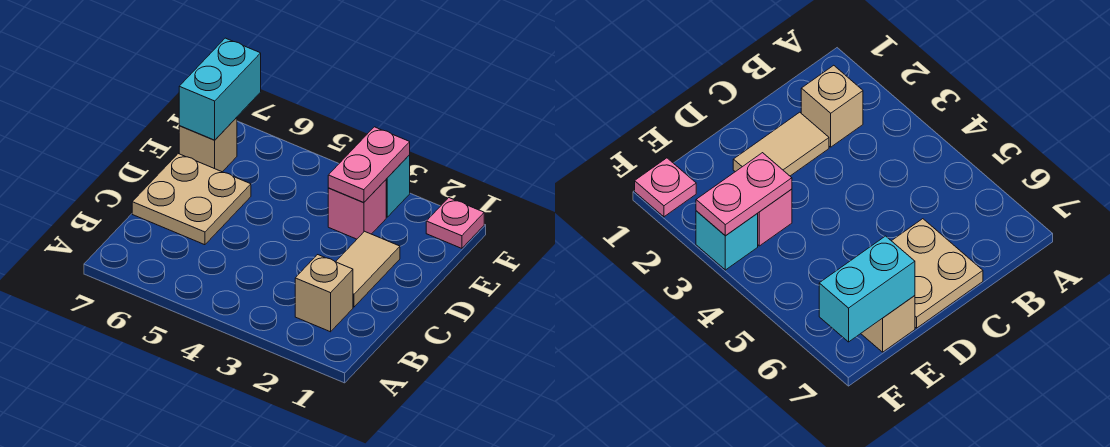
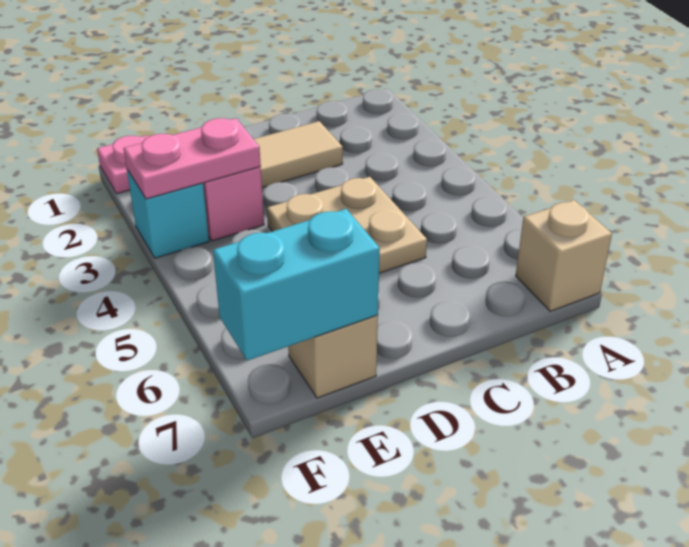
tan 1x1 brick [295,255,353,332] -> tan 1x1 brick moved to [516,200,612,311]
tan 2x2 plate [132,154,251,245] -> tan 2x2 plate moved to [267,177,427,273]

